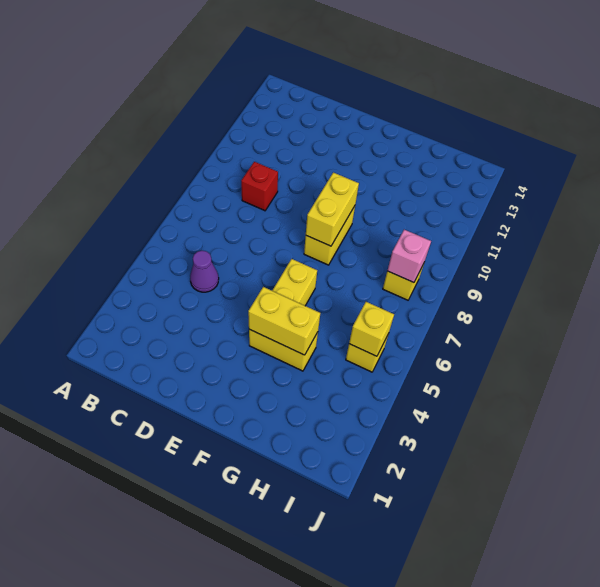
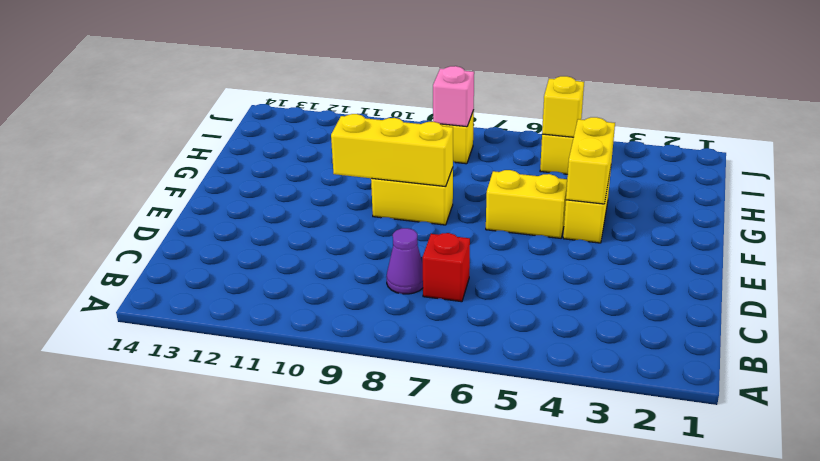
purple 1x1 cone [190,251,219,292] -> purple 1x1 cone moved to [387,228,423,294]
red 1x1 brick [241,162,278,211] -> red 1x1 brick moved to [423,233,470,302]
yellow 1x2 brick [306,172,359,246] -> yellow 1x3 brick [331,114,453,187]

